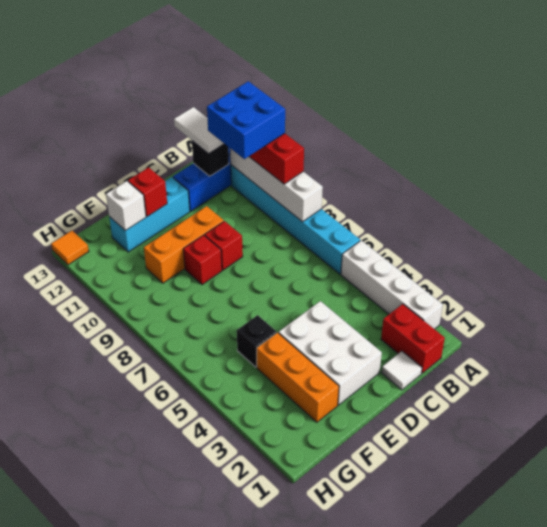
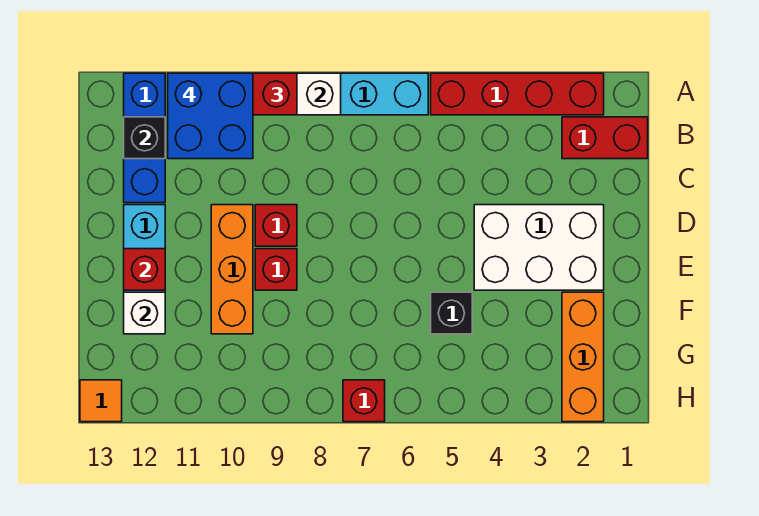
white 1x4 brick [341,240,443,329] -> red 1x4 brick [431,73,604,115]
white 1x2 tile [174,107,224,154] -> none
white 1x1 tile [382,351,422,390] -> none
orange 1x3 brick [257,333,339,422] -> orange 1x3 brick turned to [562,292,604,422]
none -> red 1x1 brick [343,380,385,422]

